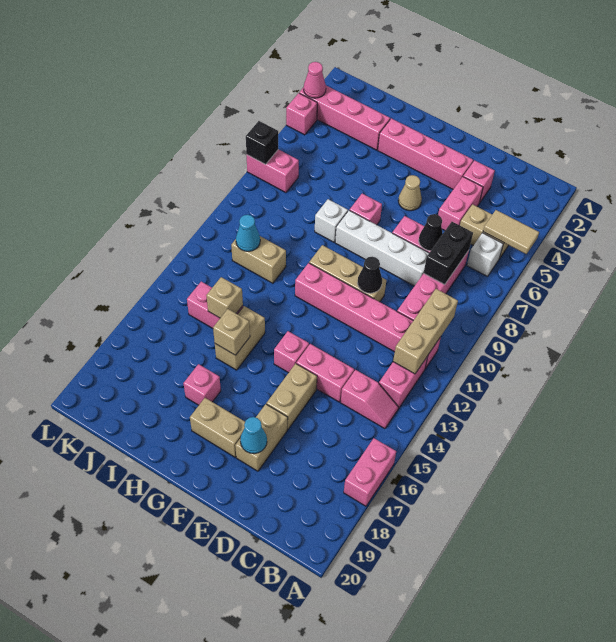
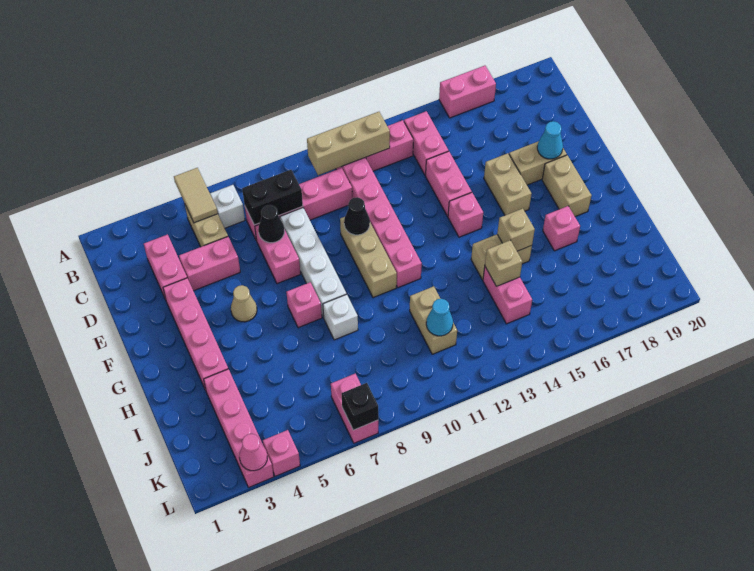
pink 1x2 slope [341,370,398,429] -> pink 1x2 brick [404,111,449,175]
pink 1x1 brick [463,160,495,202] -> pink 1x2 brick [144,234,187,300]
tan 1x2 brick [266,363,317,429] -> tan 1x2 brick turned to [484,153,532,215]

